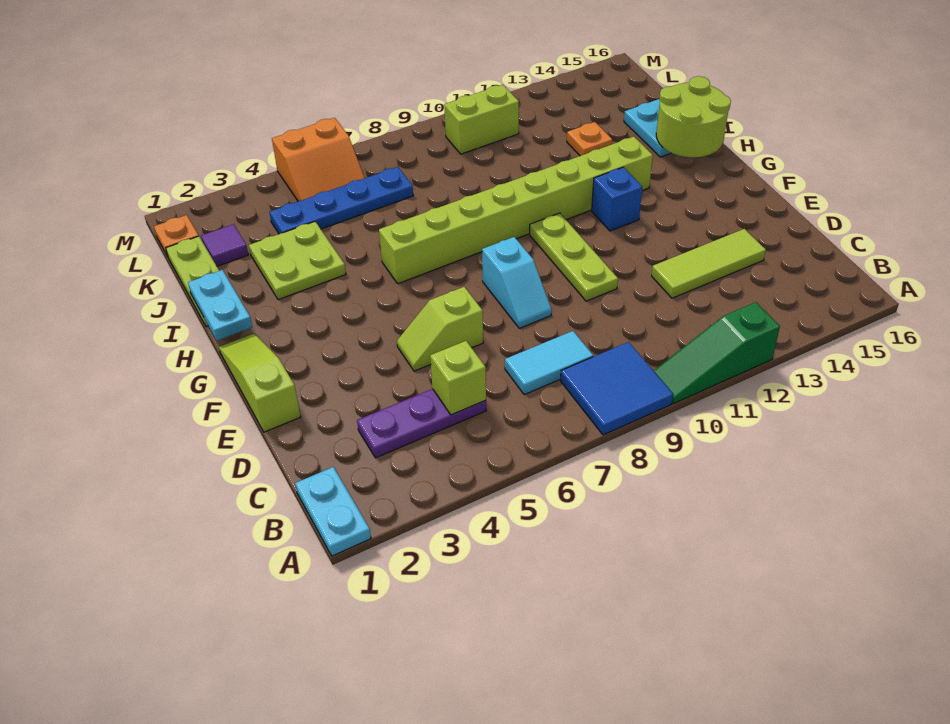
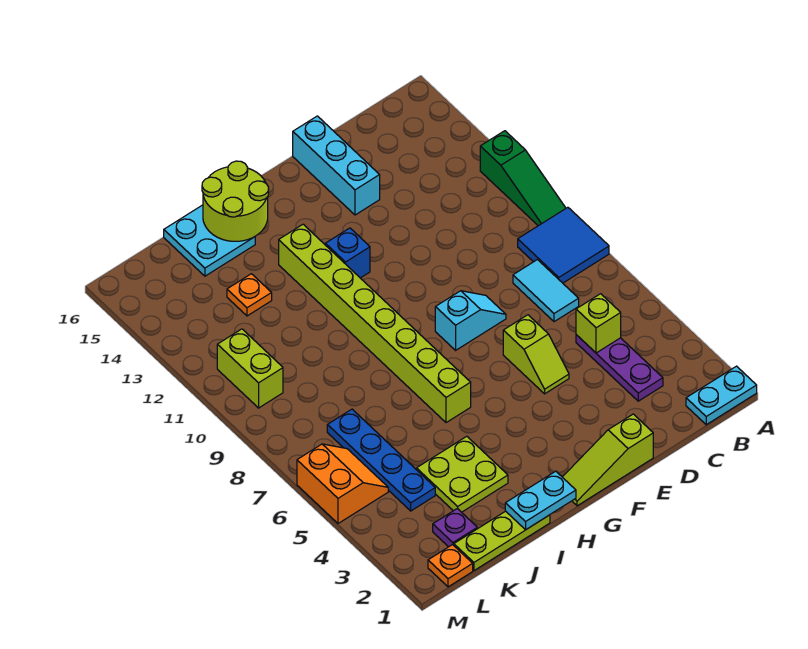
lime 1x3 tile [652,229,766,298] -> none
lime 1x3 plate [530,213,618,301] -> none
none -> cyan 1x3 brick [293,116,380,215]
purple 1x1 tile [201,224,248,266] -> purple 1x1 plate [433,509,477,547]

